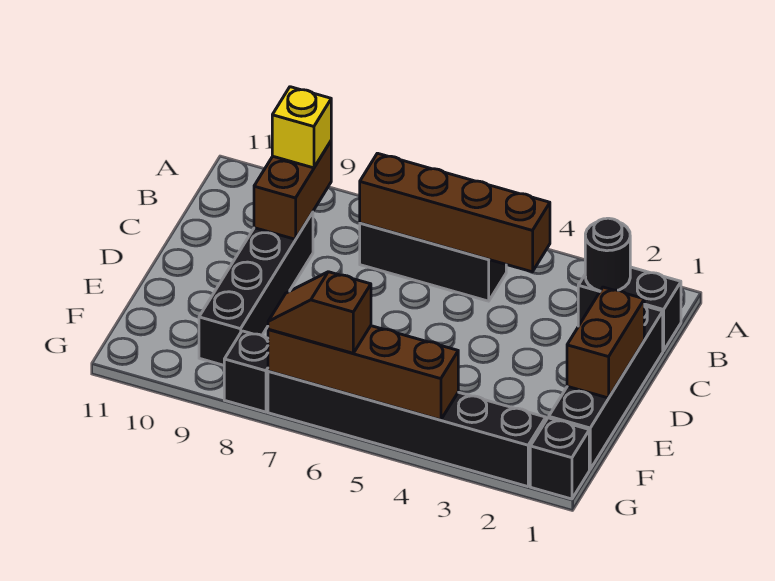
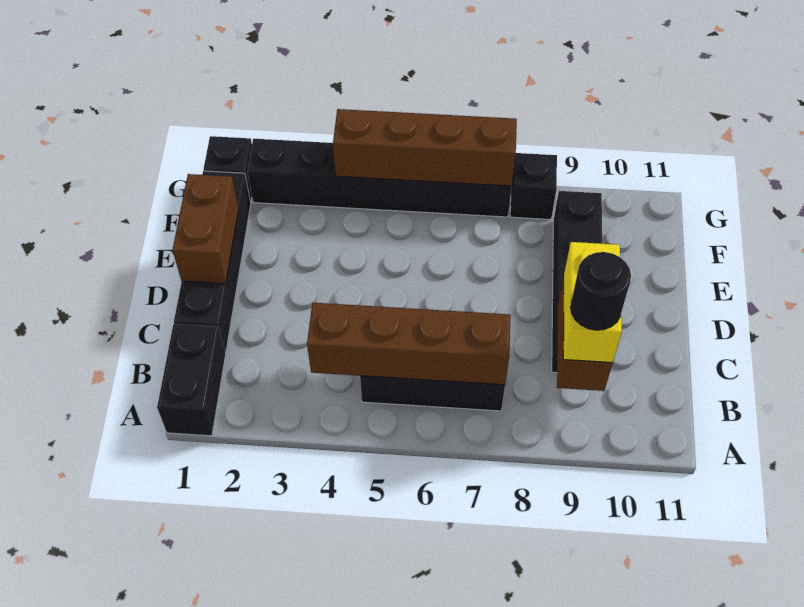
black 1x2 brick [578,267,681,351] -> black 1x2 brick turned to [157,324,226,436]
black 1x1 round brick [585,218,630,291] -> black 1x1 round brick moved to [570,252,631,330]
yellow 1x1 brick [272,87,331,168] -> yellow 1x2 brick [563,242,622,363]
brown 1x2 slope [268,272,371,353] -> none

